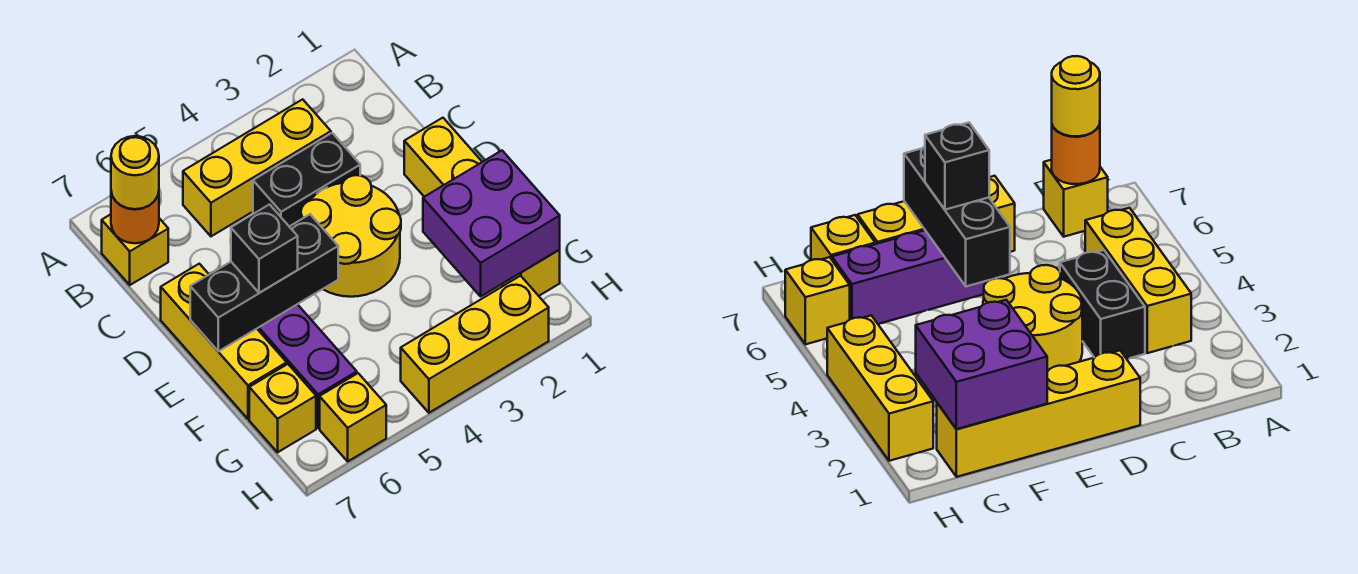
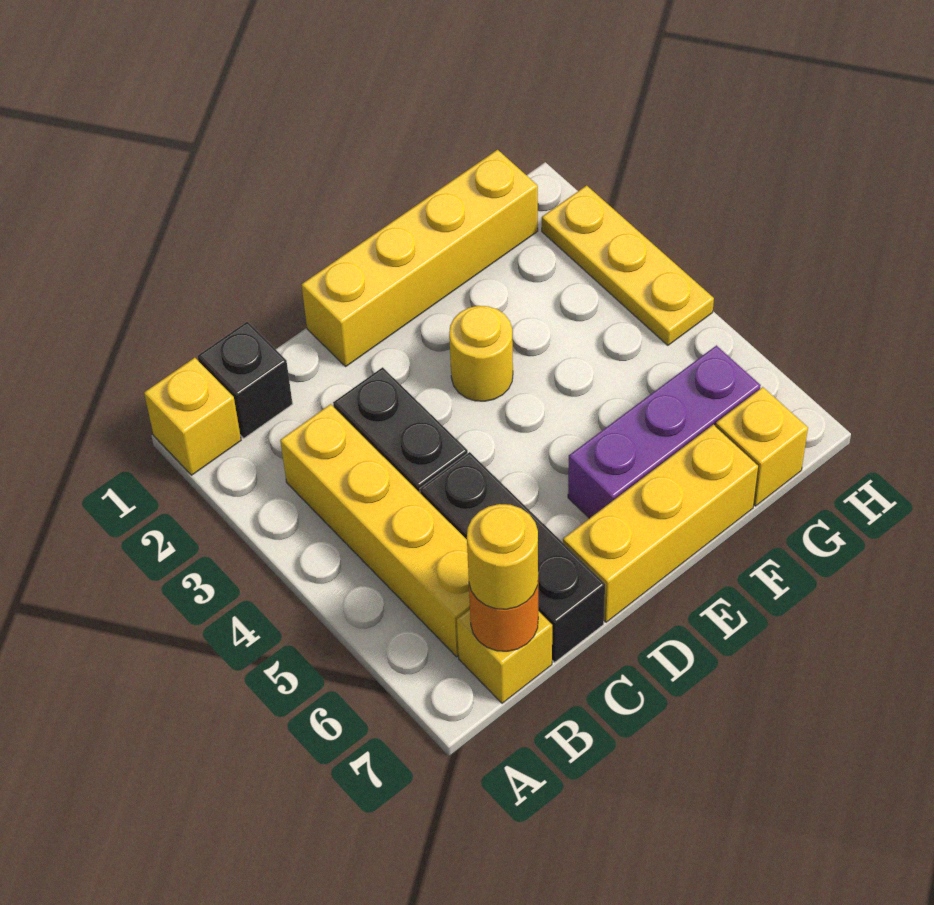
yellow 1x3 brick [183,99,331,236] -> yellow 1x4 brick [280,404,470,657]
yellow 2x2 round brick [301,175,401,297] -> yellow 1x1 round brick [449,306,513,401]
black 1x3 brick [190,214,338,351] -> black 1x3 brick moved to [420,452,605,662]
black 1x1 brick [231,205,298,293] -> black 1x1 brick moved to [198,322,293,438]
purple 2x2 brick [423,151,560,296] -> none
yellow 1x3 brick [401,276,549,413] -> yellow 1x3 plate [542,186,714,345]
yellow 1x1 brick [320,373,386,461] -> yellow 1x1 brick moved to [144,358,241,475]

